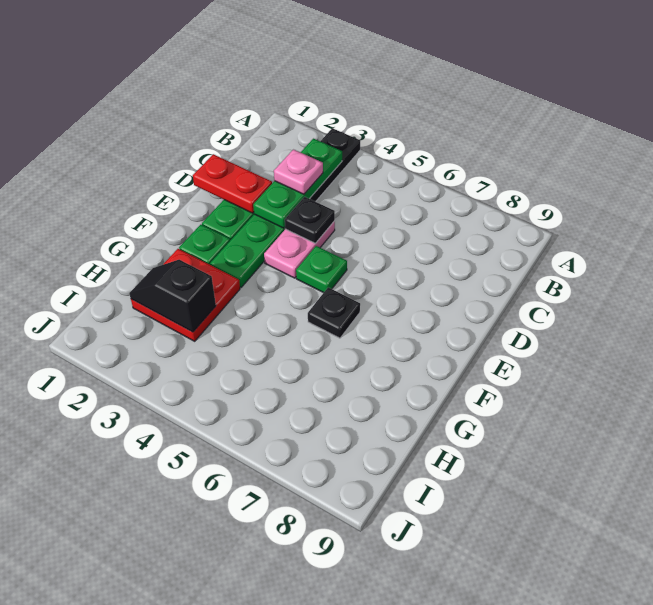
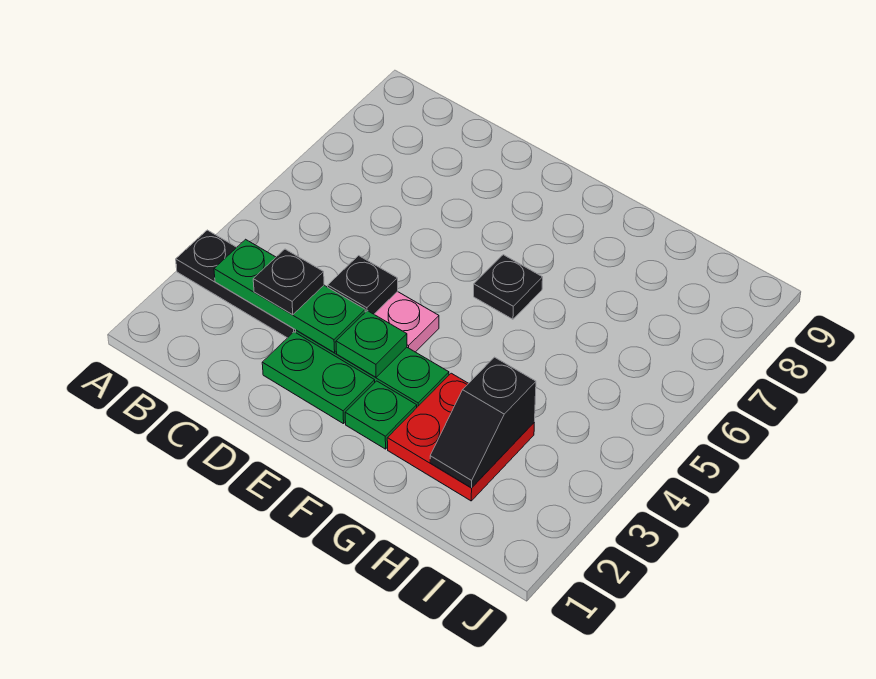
pink 1x1 plate [274,150,323,194] -> black 1x1 plate [253,249,324,315]
red 1x2 plate [193,154,272,213] -> none
green 1x1 plate [296,246,347,293] -> green 1x1 plate moved to [336,311,407,377]

